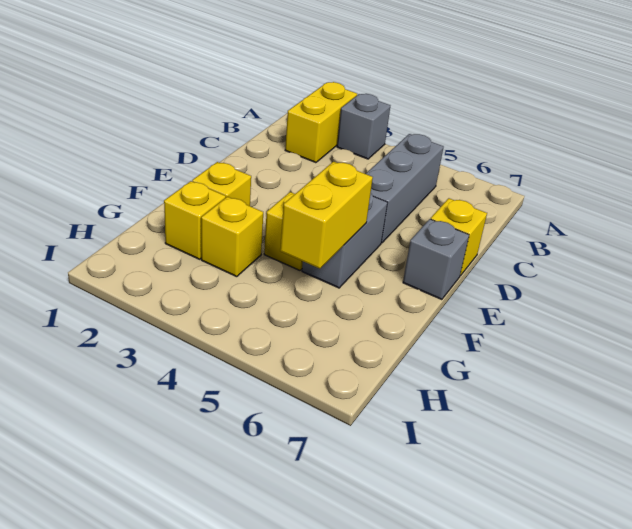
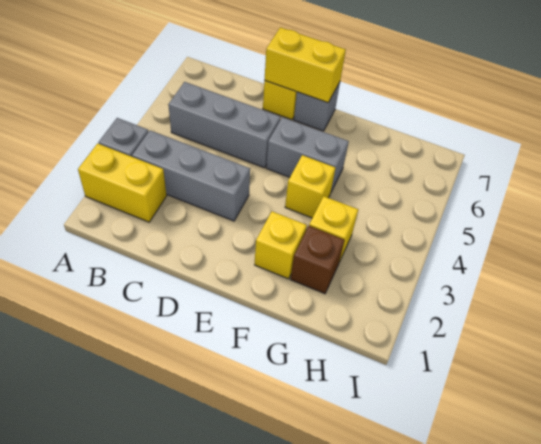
none -> grey 1x3 brick [132,130,250,221]
yellow 1x2 brick [280,162,373,269] -> yellow 1x2 brick moved to [265,27,346,103]
yellow 1x1 brick [164,181,226,259] -> brown 1x1 brick [290,226,345,294]

